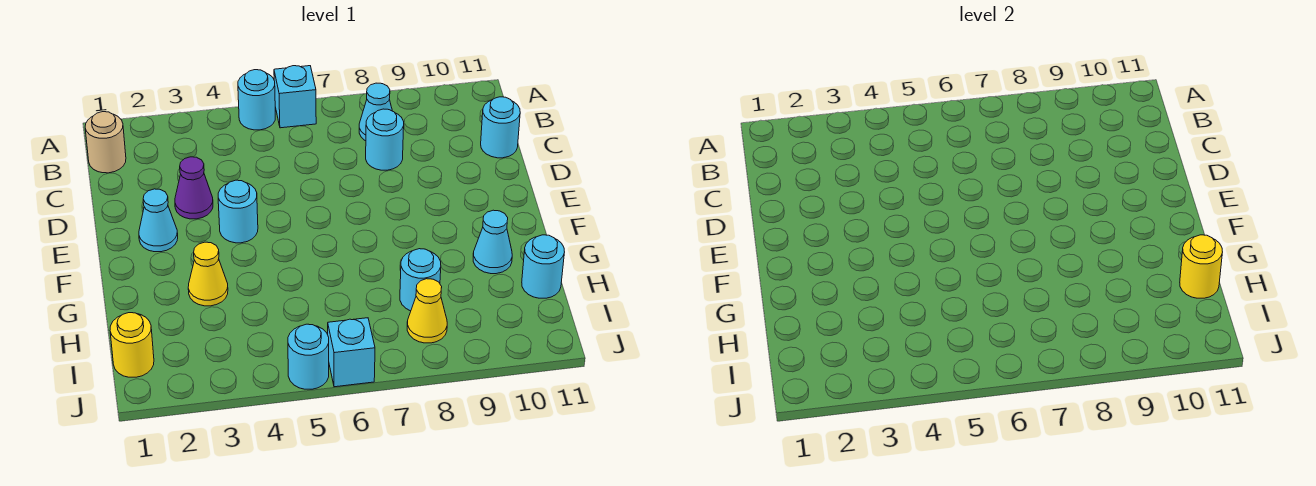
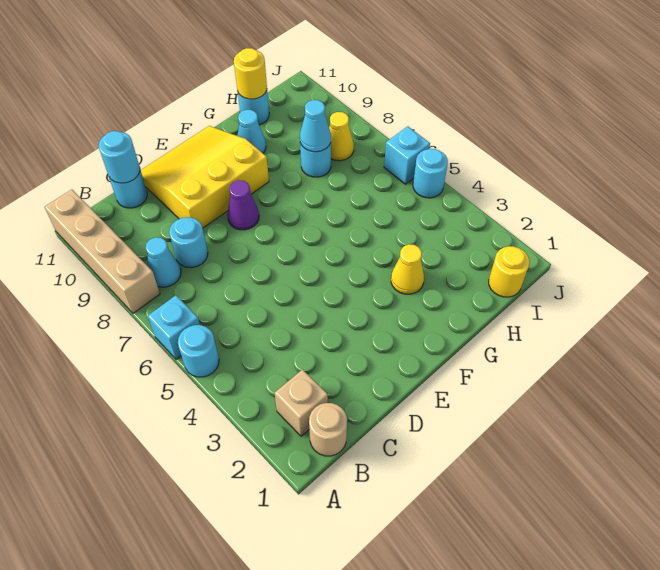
none -> tan 1x4 brick [45,190,160,313]
none -> tan 1x1 brick [275,370,328,436]
purple 1x1 cone [175,157,213,219] -> purple 1x1 cone moved to [227,180,259,230]
none -> yellow 3x3 slope [141,126,269,228]
cyan 1x1 cone [139,189,178,252] -> cyan 1x1 cone moved to [300,100,331,152]
cyan 1x1 round brick [218,180,258,243] -> cyan 1x1 round brick moved to [99,131,140,183]

